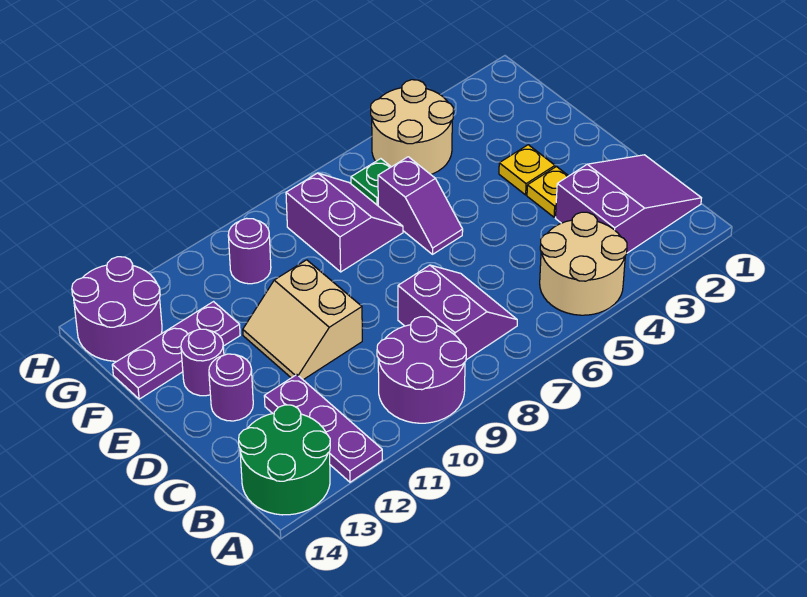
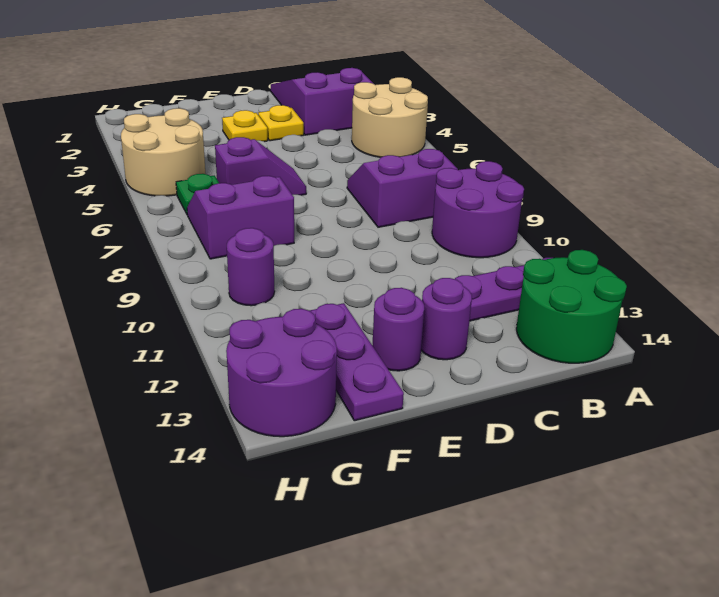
tan 2x2 slope [243,260,362,380] -> none

